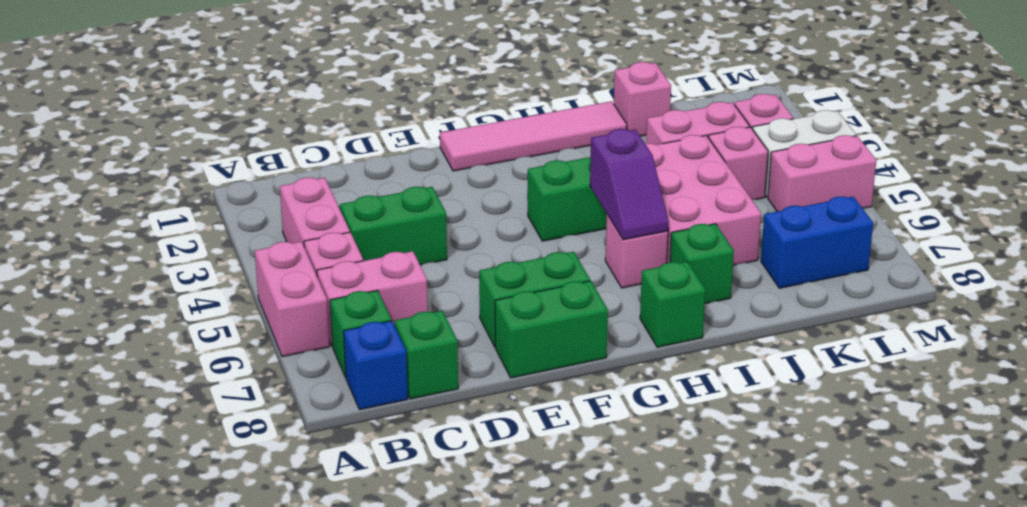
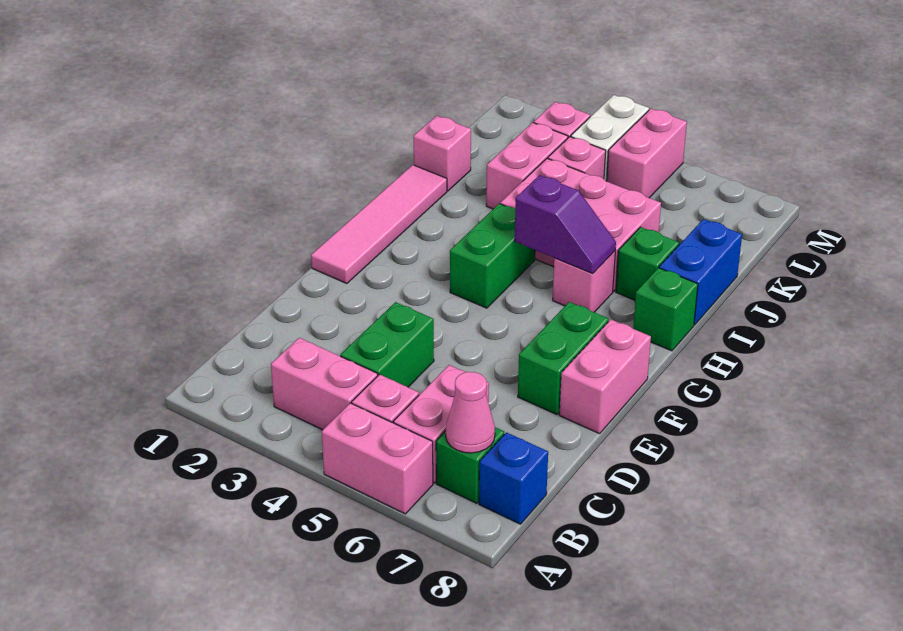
none -> pink 1x1 cone [446,372,495,453]
green 1x1 brick [395,311,458,399] -> none
green 1x2 brick [495,281,608,378] -> pink 1x2 brick [559,320,651,434]
blue 1x2 brick [761,197,873,288] -> blue 1x2 brick moved to [659,219,742,325]

